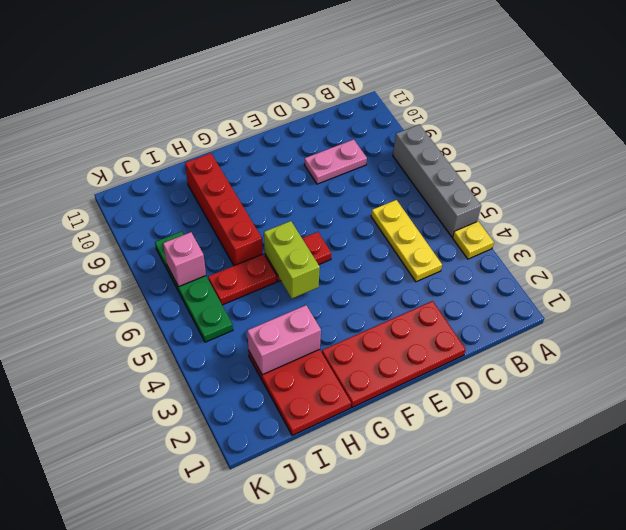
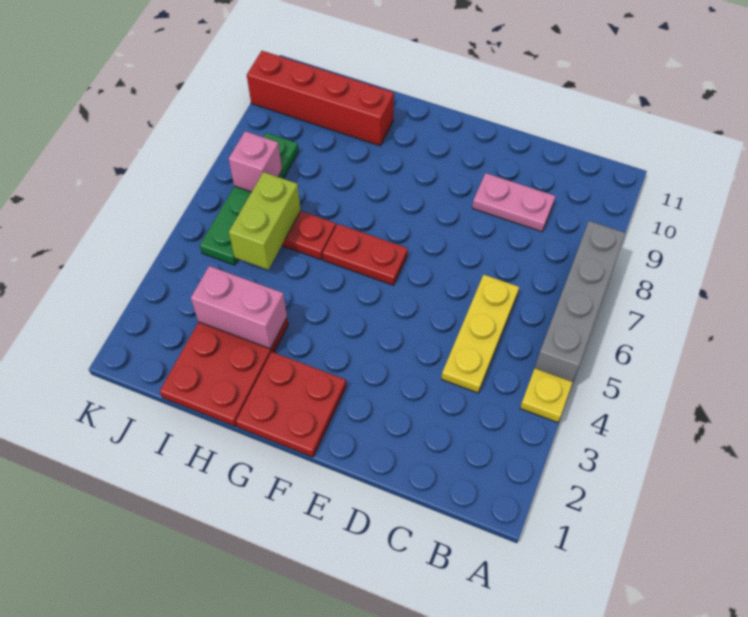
red 2x4 plate [322,301,466,407] -> red 2x2 plate [236,352,346,457]
lime 1x2 brick [264,221,320,298] -> lime 1x2 brick moved to [229,172,301,270]
red 1x4 brick [185,153,263,266] -> red 1x4 brick turned to [247,51,394,146]

